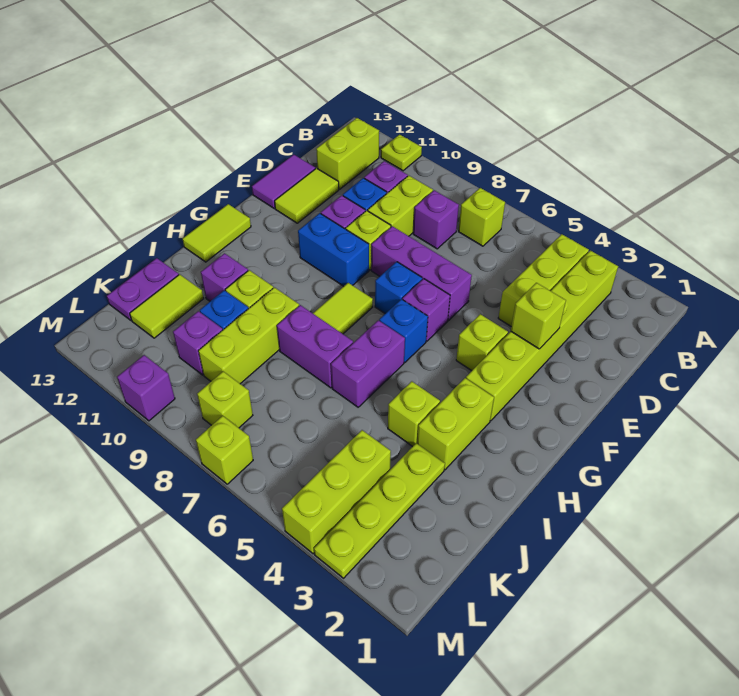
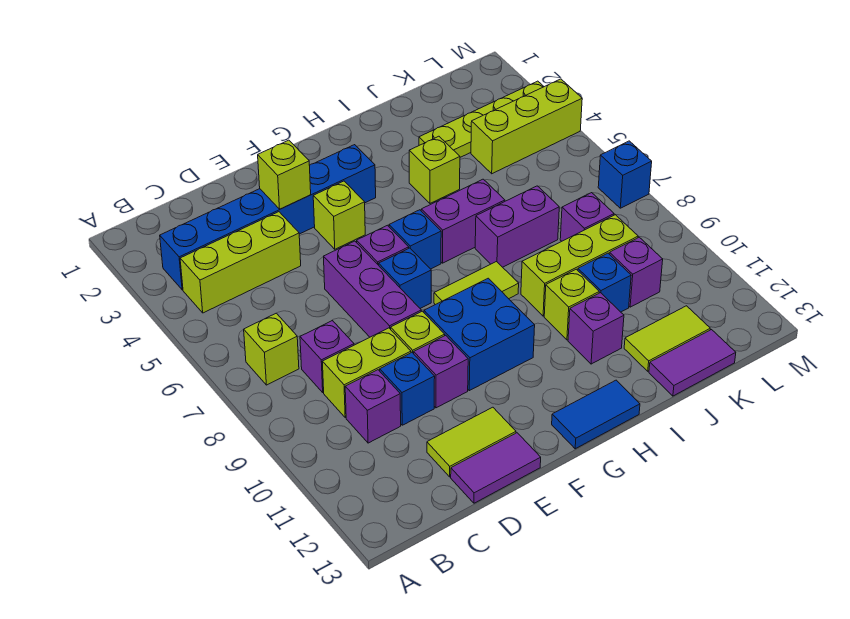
lime 1x1 plate [381,135,422,171] -> none
lime 1x6 brick [466,251,618,421] -> blue 1x6 brick [160,145,376,290]
lime 1x2 brick [316,118,379,189] -> none
blue 1x2 brick [298,213,369,286] -> blue 2x2 brick [424,278,535,391]
lime 1x2 tile [183,204,251,262] -> blue 1x2 tile [552,380,640,449]
lime 1x2 brick [417,378,494,470] -> none
purple 1x2 brick [277,305,353,388] -> purple 1x2 brick turned to [475,186,559,267]
purple 1x2 plate [107,258,179,320] -> purple 1x2 tile [649,330,736,396]
lime 1x1 brick [197,371,253,428] -> none
lime 1x1 brick [196,416,253,484] -> blue 1x1 brick [598,141,652,208]
purple 1x1 brick [117,355,175,421] -> purple 1x1 brick moved to [560,193,614,241]

